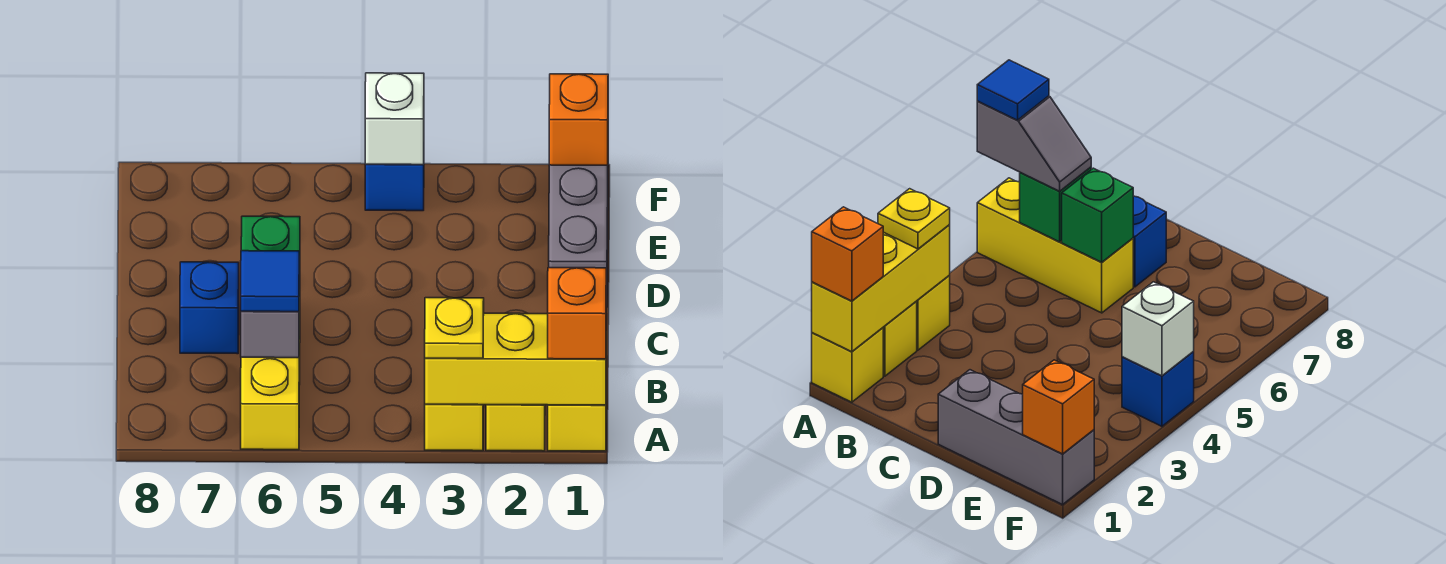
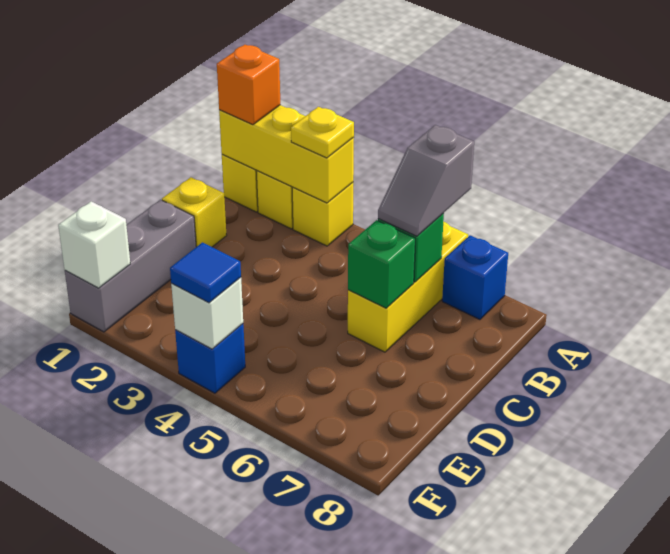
blue 1x1 tile [241,251,299,312] -> blue 1x1 tile moved to [170,243,241,303]
none -> yellow 1x1 brick [162,177,227,247]
blue 1x1 brick [180,262,239,354] -> blue 1x1 brick moved to [442,235,508,320]
orange 1x1 brick [549,74,608,165] -> white 1x1 brick [58,201,130,288]

